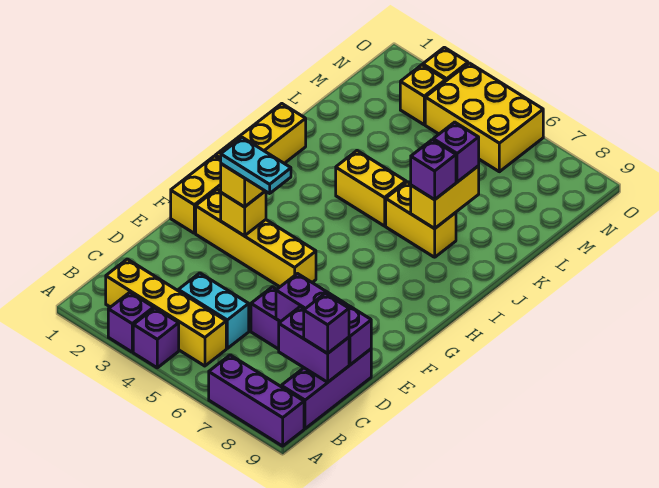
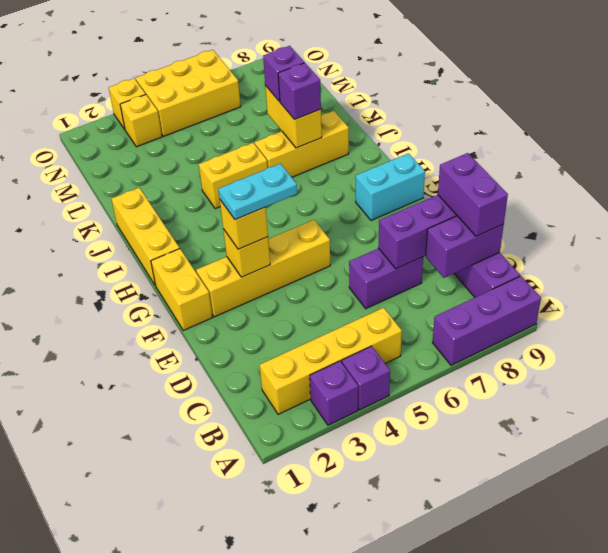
cyan 1x2 brick [178,273,249,348] -> cyan 1x2 brick moved to [356,153,425,220]
purple 1x1 brick [304,294,349,353] -> purple 1x2 brick [438,153,508,236]
yellow 1x2 brick [386,182,456,257] -> yellow 1x3 brick [255,111,349,177]

